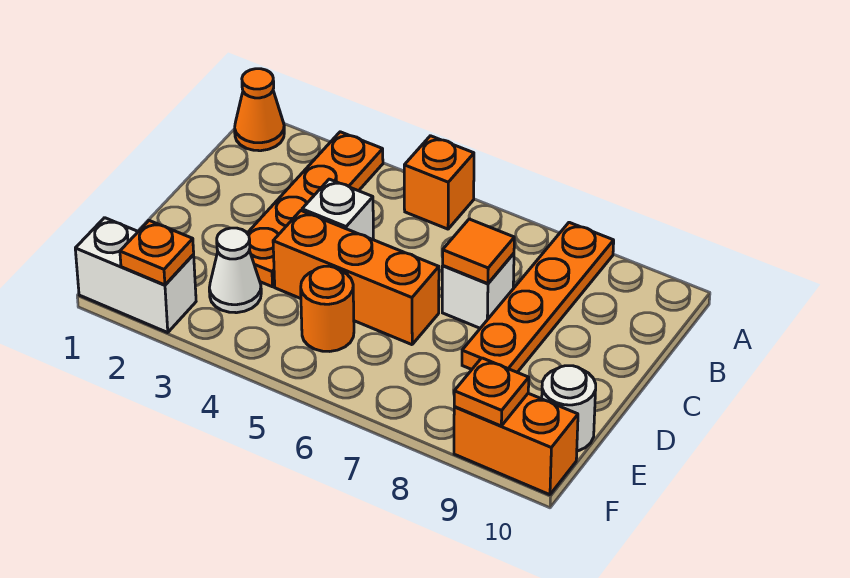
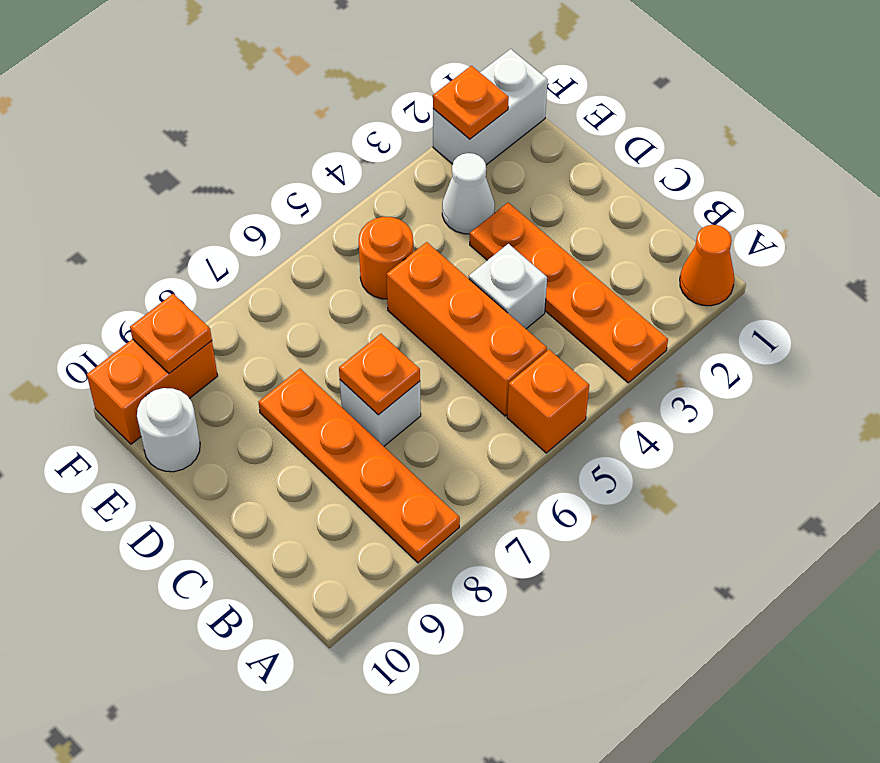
orange 1x1 tile [443,219,514,284] -> orange 1x1 plate [339,334,420,415]
orange 1x3 brick [273,211,439,345] -> orange 1x3 brick turned to [386,242,547,416]

